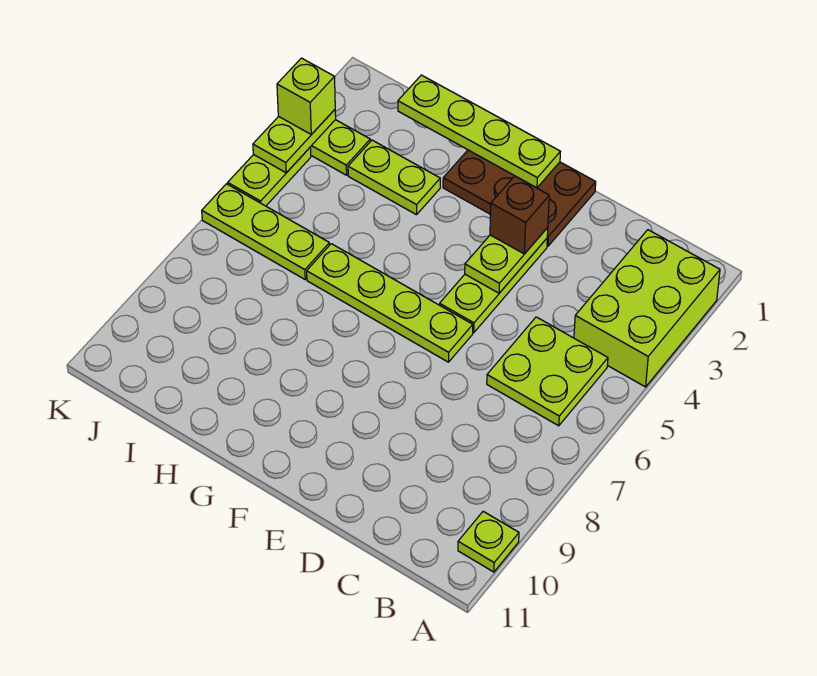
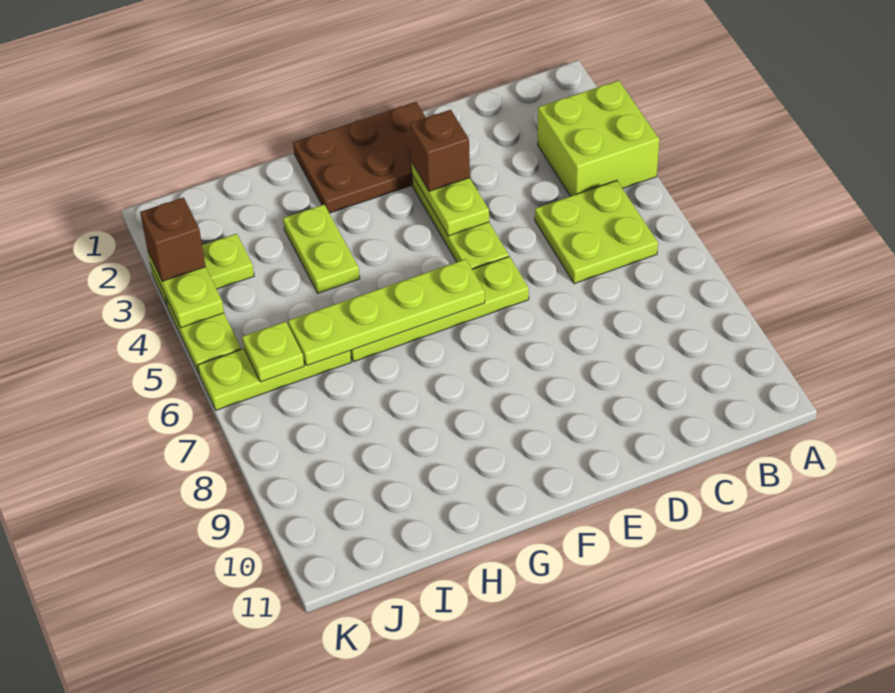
lime 2x3 brick [574,230,720,387] -> lime 2x2 brick [538,80,659,196]
lime 1x1 plate [458,511,519,572] -> lime 1x1 plate moved to [242,321,304,382]
lime 1x4 plate [398,75,560,188] -> lime 1x4 plate moved to [288,259,485,365]
lime 1x2 plate [348,140,440,215] -> lime 1x2 plate turned to [283,205,360,293]
lime 1x1 brick [277,58,335,134] -> brown 1x1 brick [140,197,206,281]

